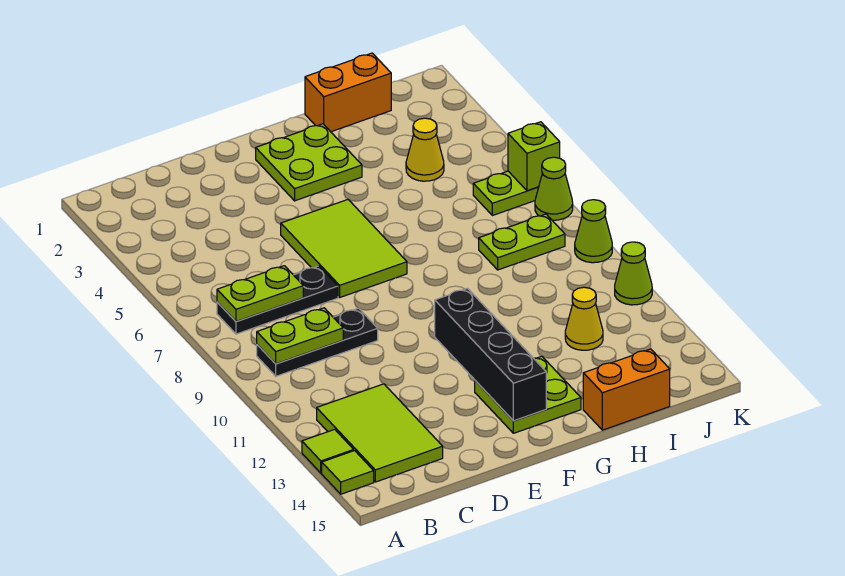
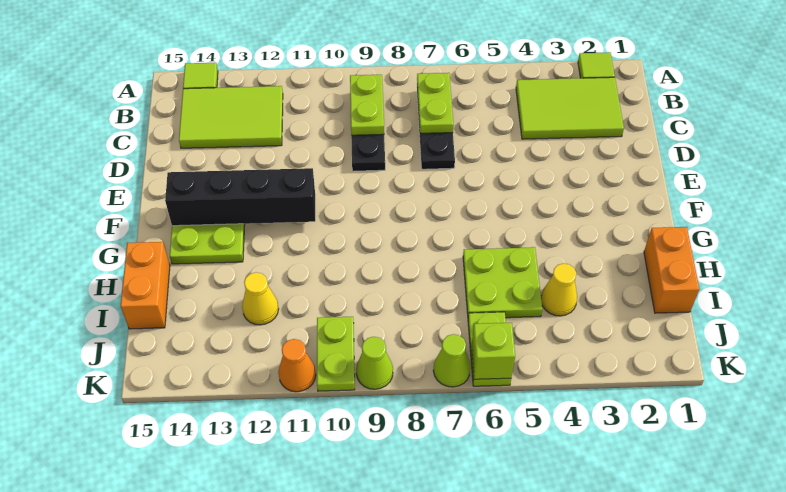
lime 1x1 tile [302,429,354,473] -> lime 1x1 tile moved to [578,52,615,78]
lime 2x3 tile [281,200,407,297] -> lime 2x3 tile moved to [516,77,624,139]
lime 2x2 plate [256,124,362,201] -> lime 2x2 plate moved to [463,247,542,318]
lime 1x2 plate [479,214,565,270] -> lime 1x2 plate moved to [317,317,355,391]
lime 1x1 cone [615,242,652,305] -> orange 1x1 cone [278,339,316,392]

